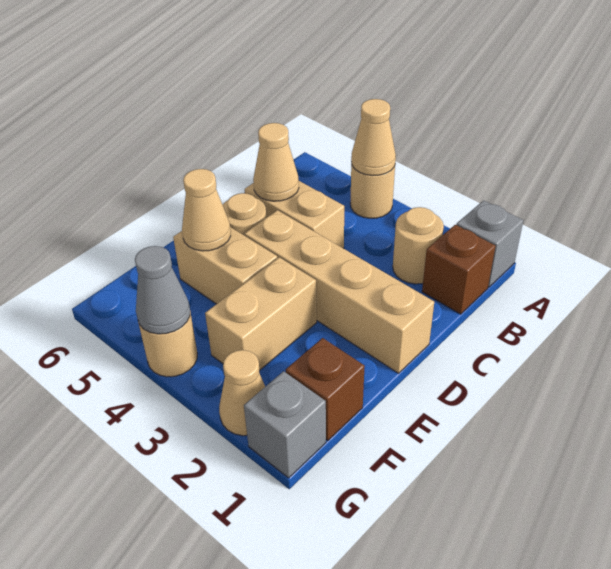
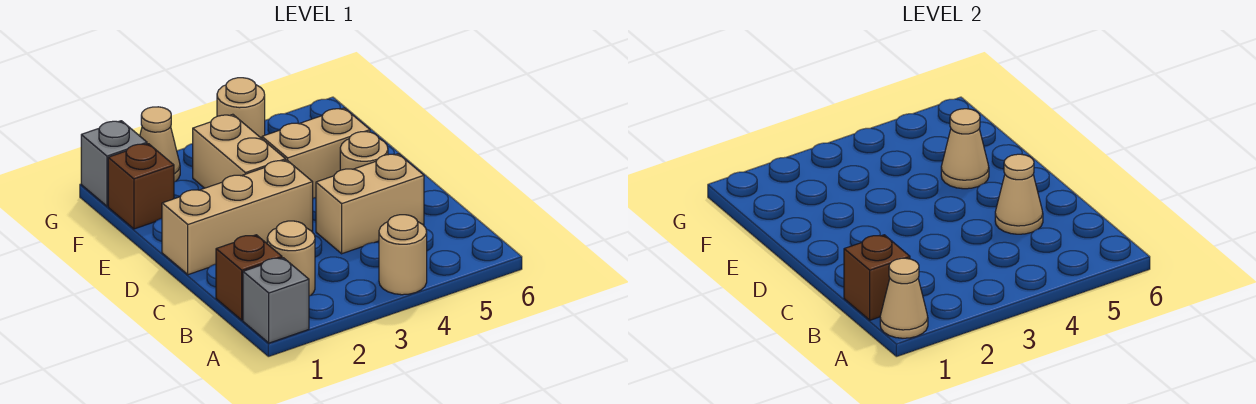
tan 1x1 cone [351,99,396,176] -> tan 1x1 cone moved to [880,258,928,338]
none -> brown 1x1 brick [844,235,910,320]
tan 1x4 brick [244,210,434,373] -> tan 1x3 brick [162,160,313,275]
grey 1x1 cone [135,246,190,334] -> none

